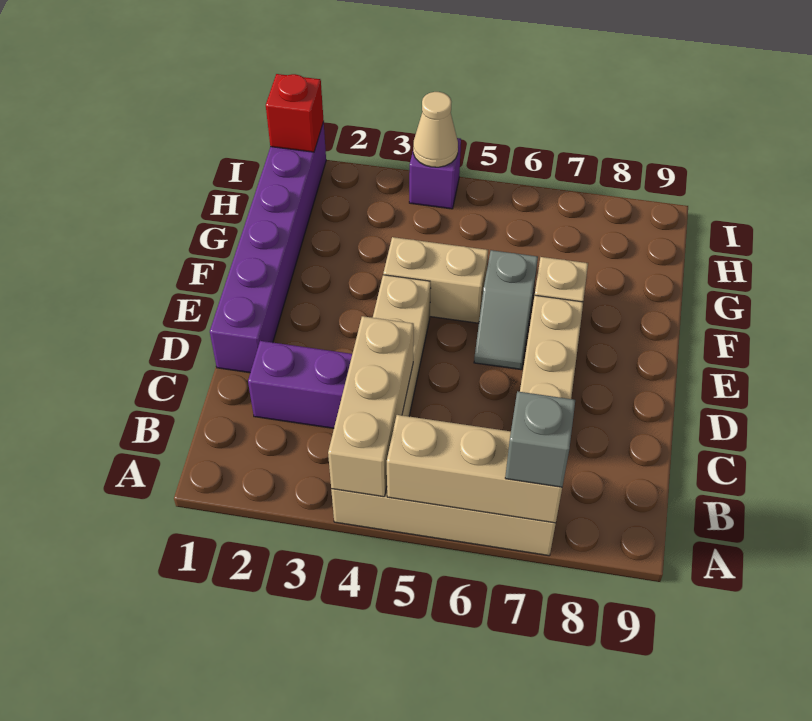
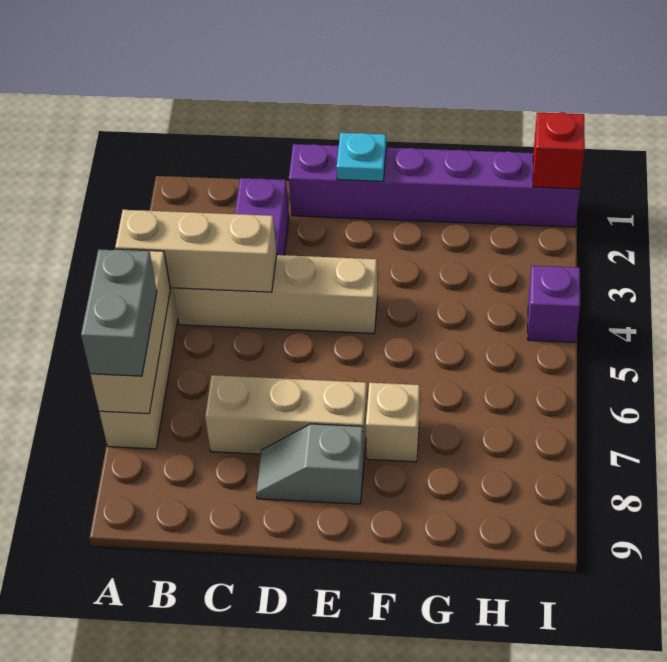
grey 1x1 brick [505,391,575,487] -> grey 1x2 brick [81,250,157,376]
none -> cyan 1x1 plate [337,133,386,181]
grey 1x2 slope [474,250,538,370] -> grey 1x2 slope moved to [256,424,364,504]
tan 1x2 brick [383,237,488,323] -> none
tan 1x1 cone [413,92,458,167] -> none

